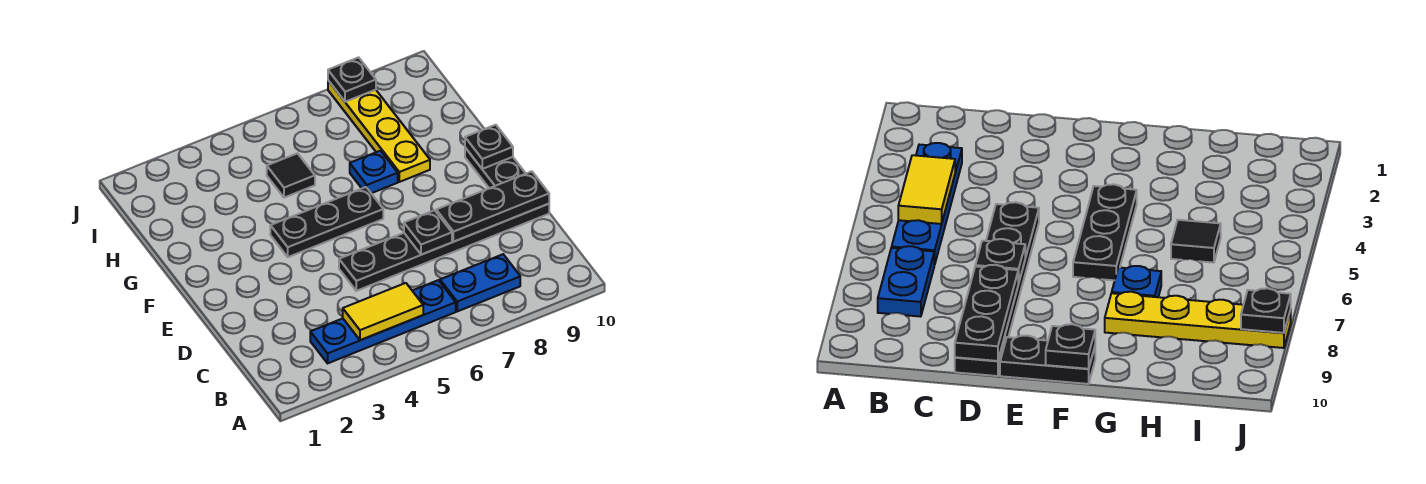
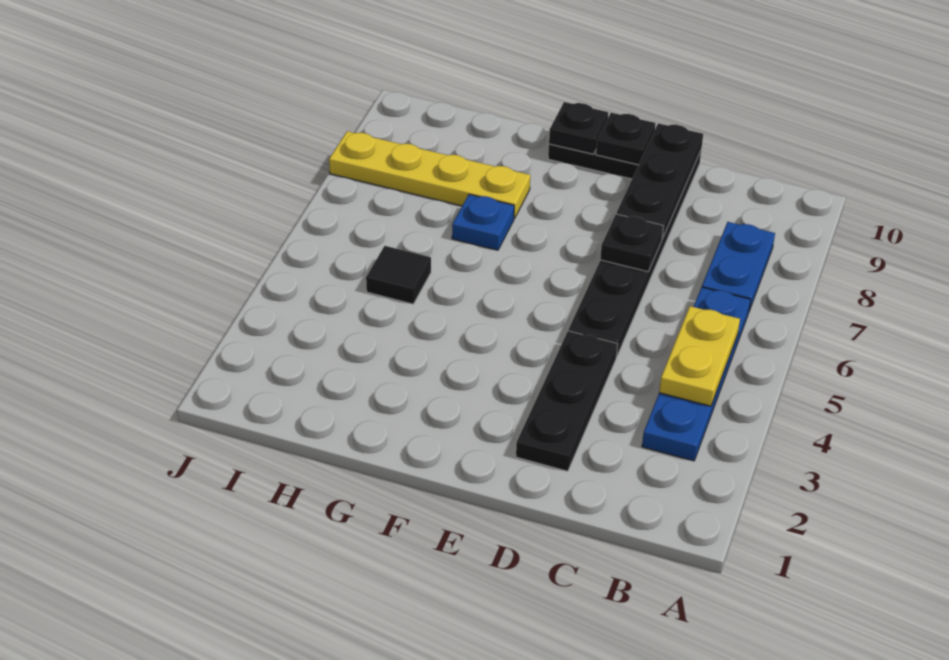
yellow 1x2 tile [343,283,423,340] -> yellow 1x2 plate [659,306,740,406]
black 1x3 plate [270,187,383,257] -> black 1x3 plate moved to [516,331,618,471]
black 1x1 plate [328,57,376,102] -> black 1x1 plate moved to [596,113,656,165]

